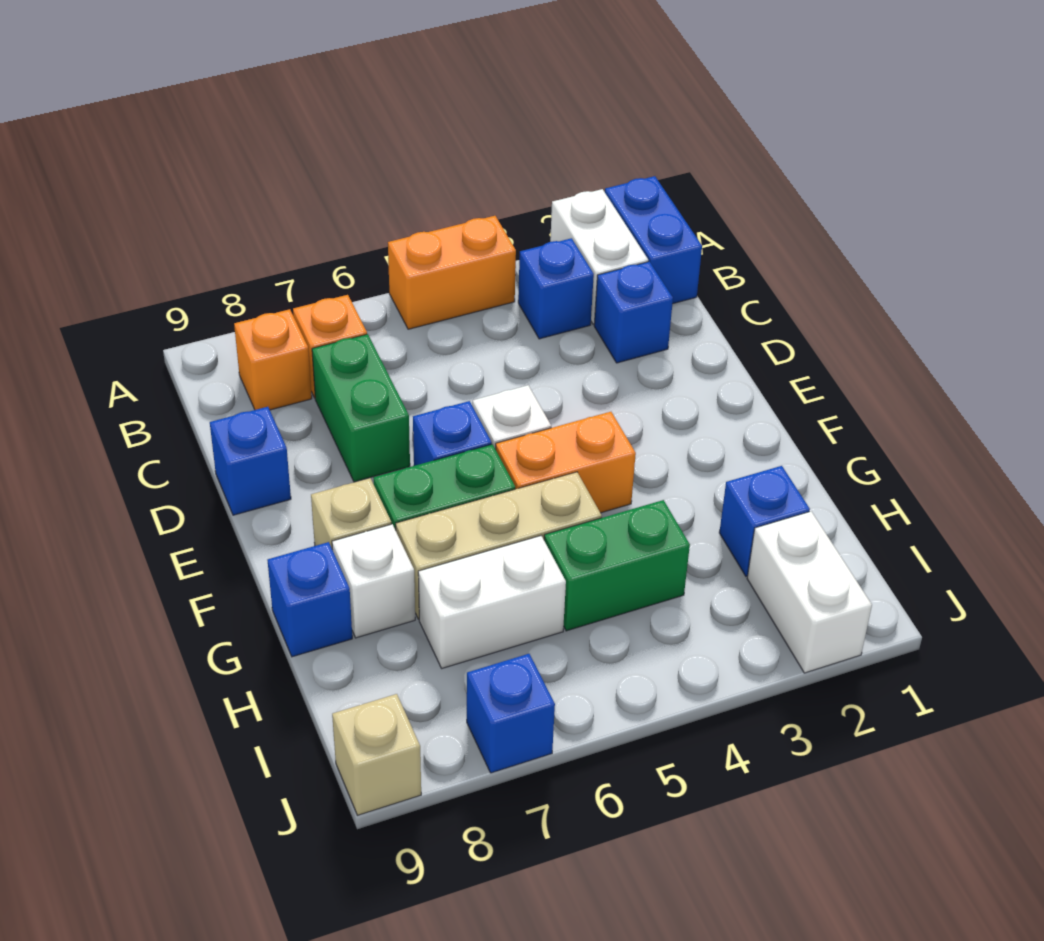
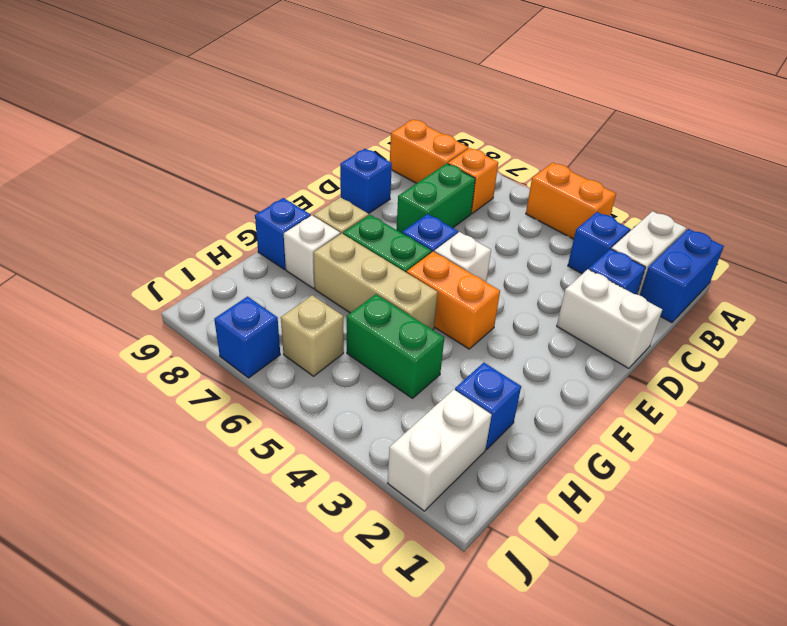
orange 1x1 brick [234,309,312,410] -> orange 1x2 brick [390,119,469,183]
white 1x2 brick [418,536,566,668] -> white 1x2 brick moved to [557,269,662,368]
tan 1x1 brick [332,694,421,815] -> tan 1x1 brick moved to [281,295,344,376]

